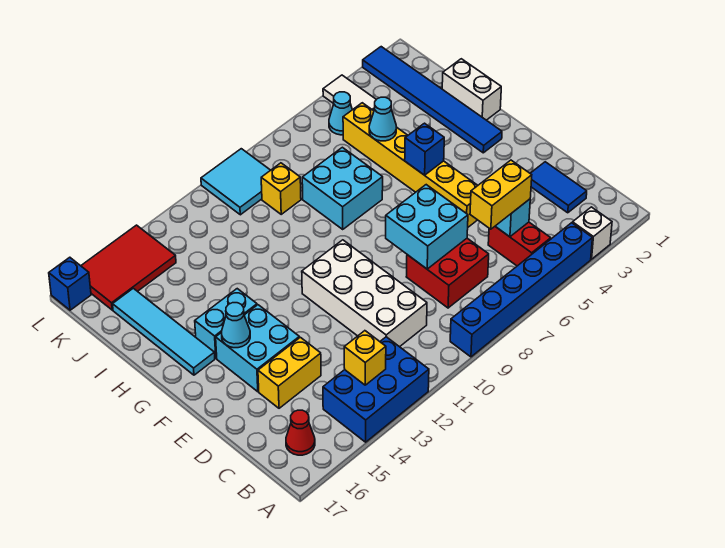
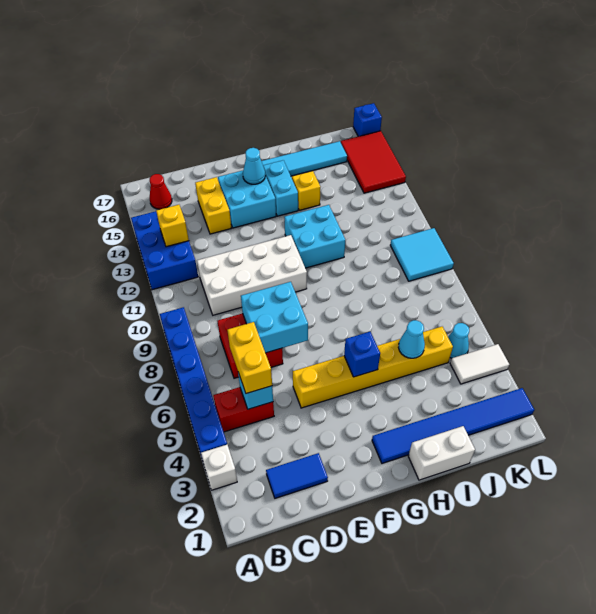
cyan 2x2 brick [302,147,383,229] -> cyan 2x2 brick moved to [284,205,345,268]
yellow 1x1 brick [261,163,301,214] -> yellow 1x1 brick moved to [292,171,320,210]

